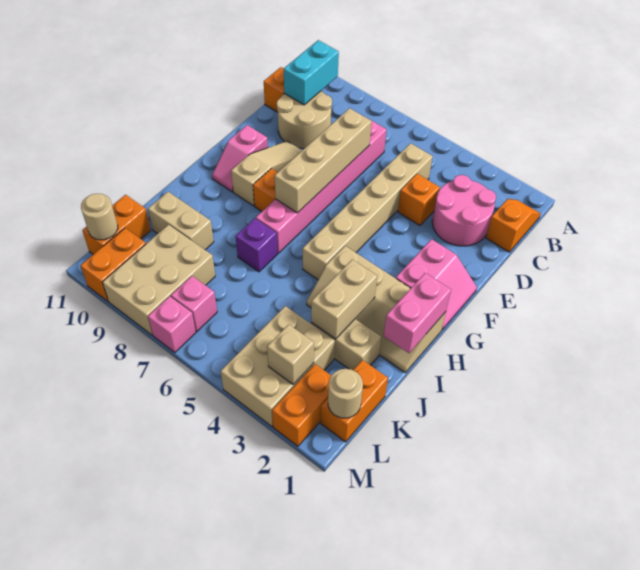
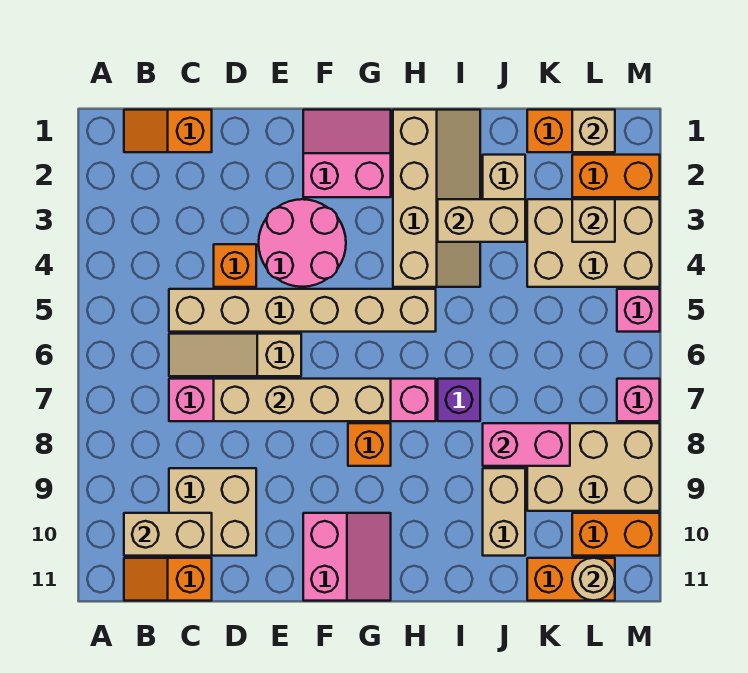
cyan 1x2 brick [284,40,339,105] -> tan 1x2 brick [124,513,212,556]
pink 2x2 round brick [432,175,496,246] -> pink 2x2 round brick moved to [259,199,346,287]
tan 2x2 round brick [277,91,332,149] -> tan 2x2 brick [169,468,256,556]
tan 1x3 slope [231,141,302,206] -> tan 1x3 slope moved to [169,334,301,376]
pink 1x2 slope [212,125,268,192] -> pink 2x2 slope [303,513,391,601]
pink 1x2 brick [384,273,451,353] -> pink 1x2 brick moved to [483,423,570,466]
tan 1x1 round brick [328,369,363,418] -> tan 1x1 brick [572,110,615,152]
pink 1x1 brick [171,276,217,331] -> pink 1x1 brick moved to [617,289,660,332]

